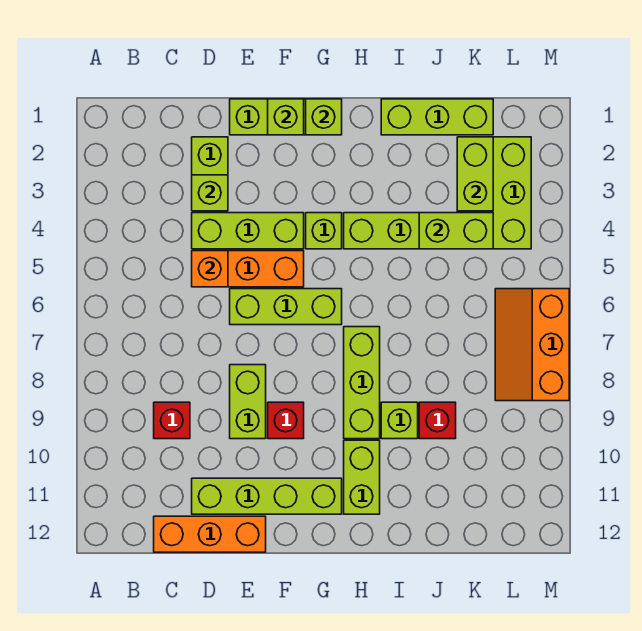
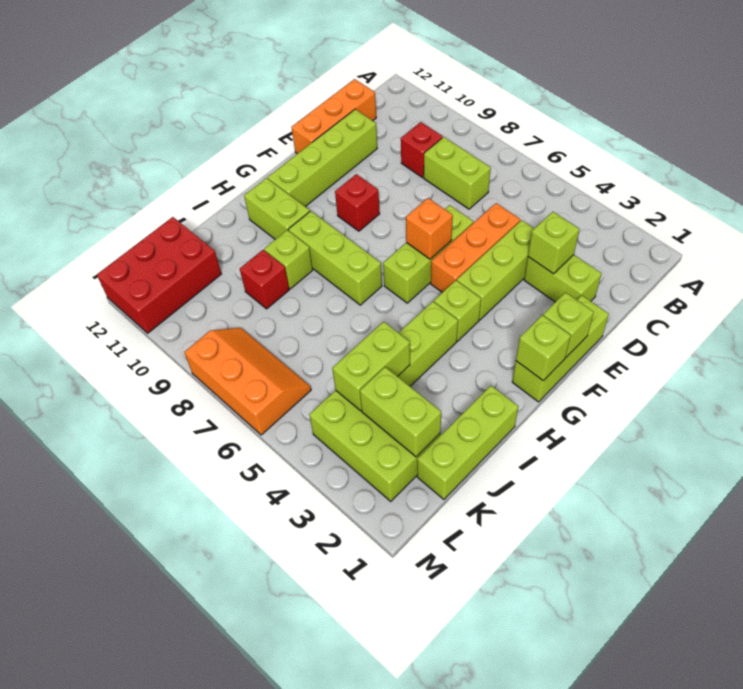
orange 1x1 brick [192,251,228,287] -> orange 1x1 brick moved to [406,198,453,259]
lime 1x2 brick [230,365,266,439] -> lime 1x2 brick moved to [424,137,491,209]
none -> red 2x3 brick [97,217,221,333]

